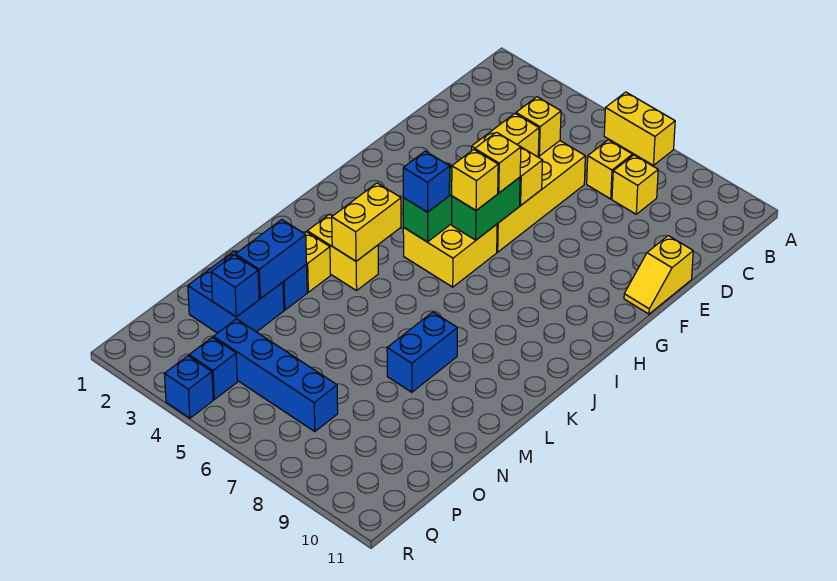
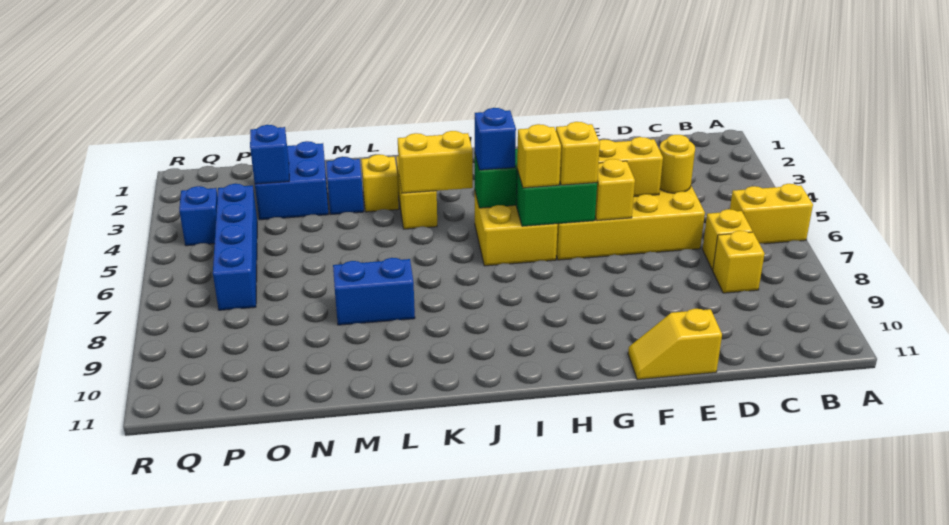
yellow 1x2 brick [604,92,675,165] -> yellow 1x2 brick turned to [730,184,813,244]
yellow 1x1 brick [516,97,561,156] -> yellow 1x1 round brick [659,135,695,193]
blue 1x2 brick [235,220,307,299] -> none
blue 1x1 brick [164,356,213,418] -> none

